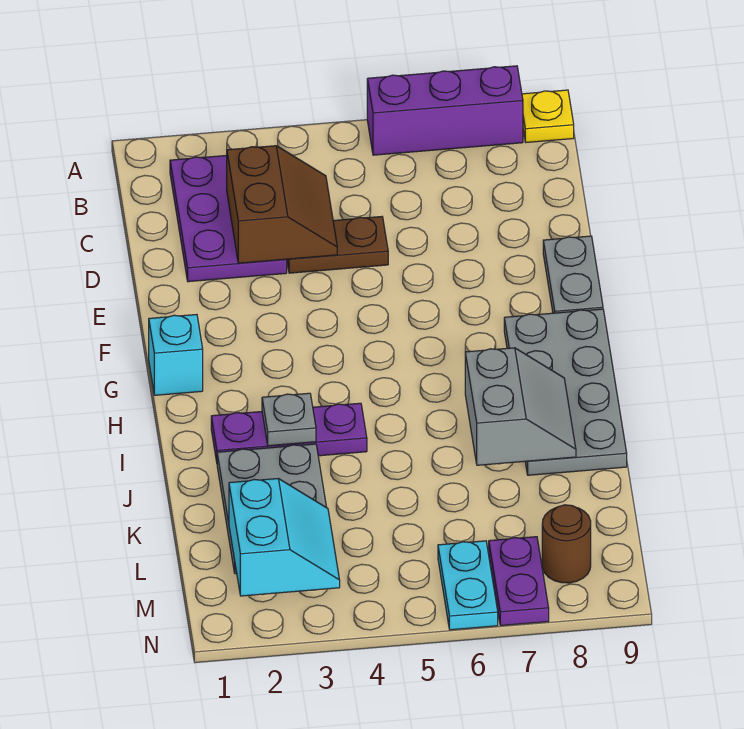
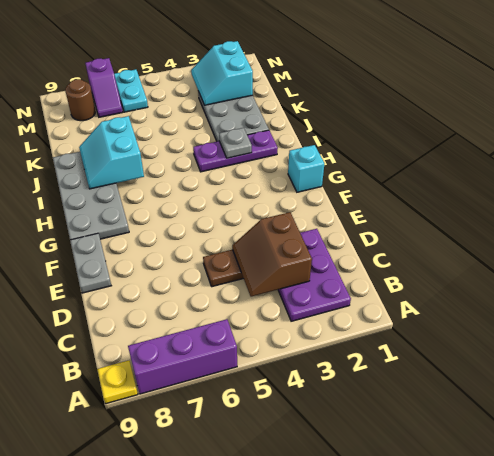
grey 2x2 slope [465,348,576,465] -> cyan 2x2 slope [79,116,144,189]
purple 1x2 plate [489,537,549,626] -> purple 1x2 slope [85,58,123,117]

